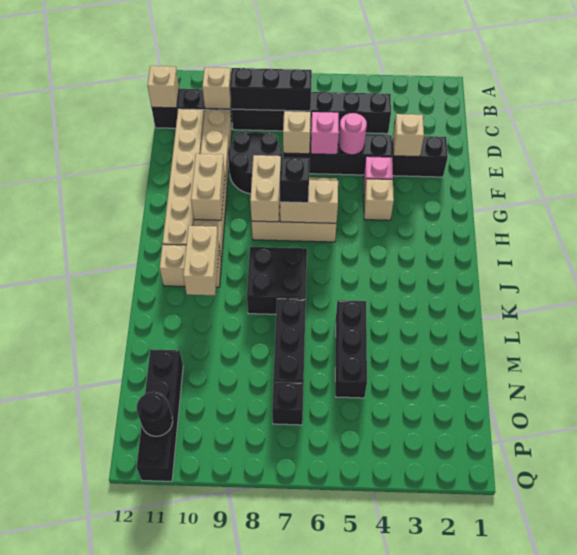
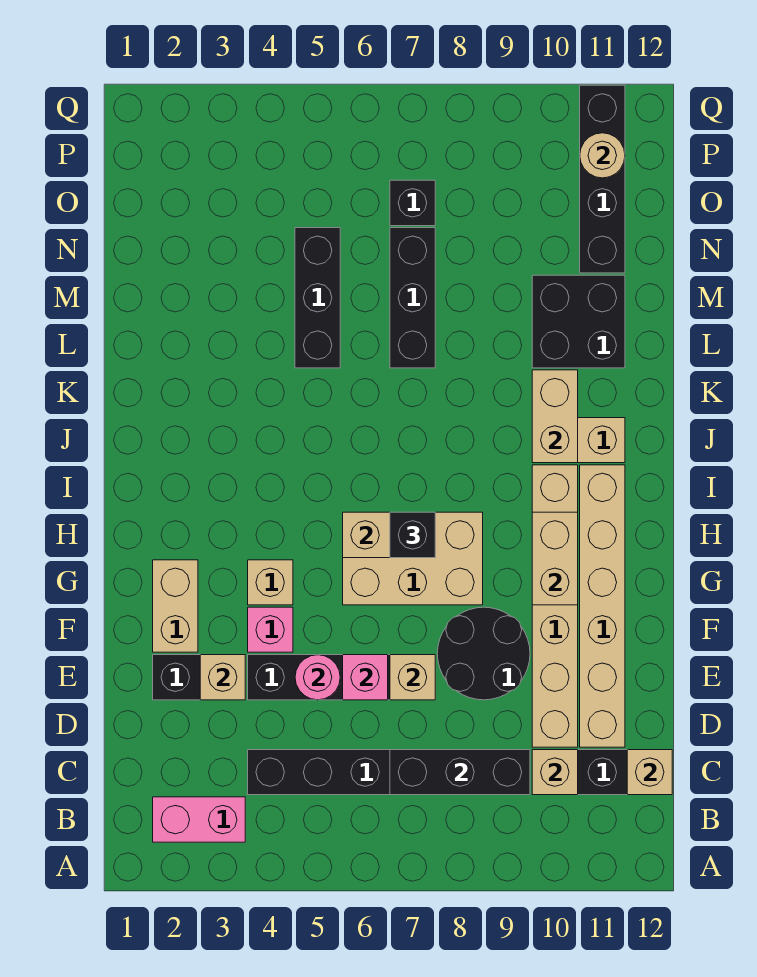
none -> pink 1x2 brick [153,797,245,842]
tan 1x2 brick [250,155,281,222] -> tan 1x2 brick moved to [153,560,198,652]
black 2x2 brick [247,247,307,314] -> black 2x2 brick moved to [532,275,625,368]
black 1x1 round brick [137,392,173,436] -> tan 1x1 round brick [580,133,625,178]

